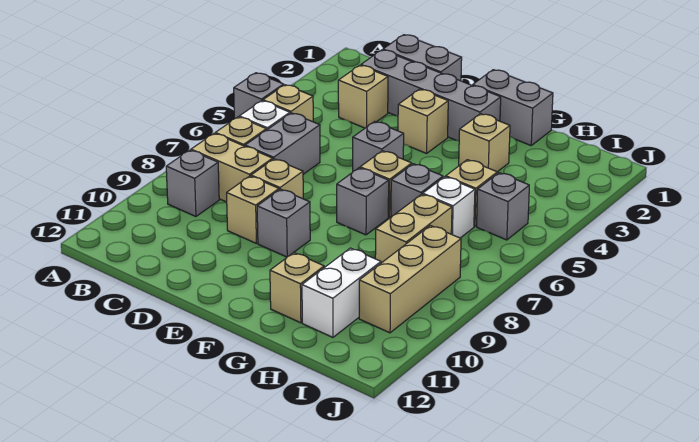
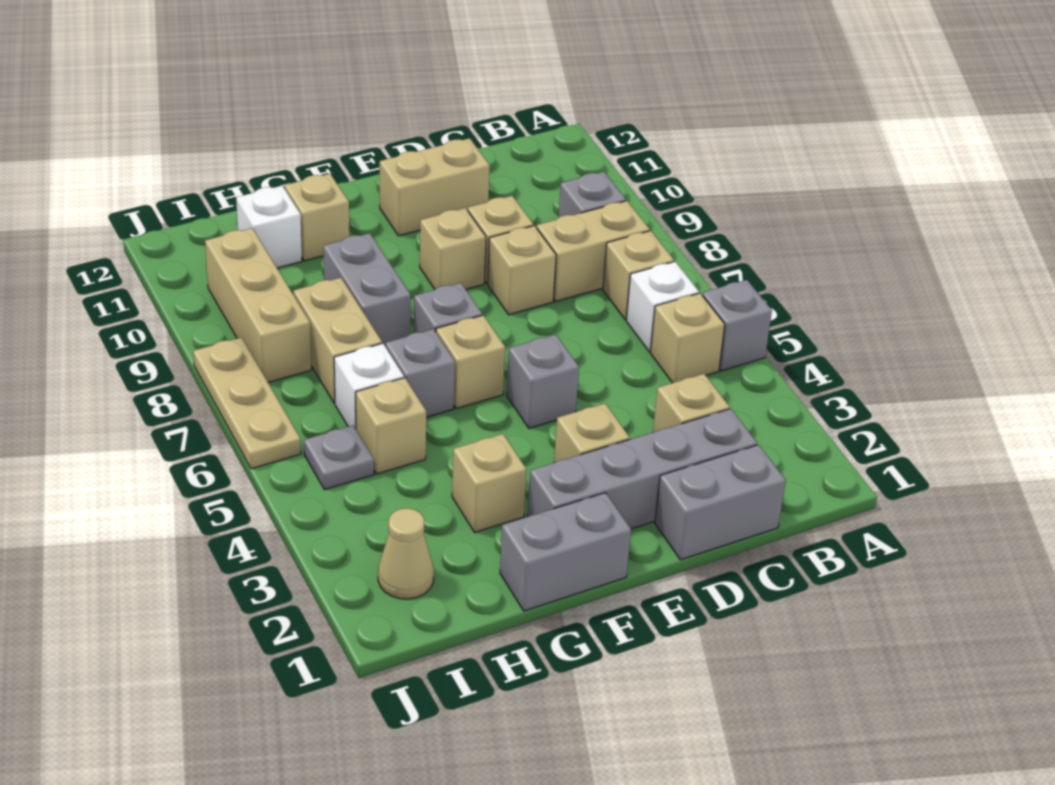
grey 1x2 brick [245,113,320,174] -> grey 1x2 brick moved to [323,233,411,347]
none -> tan 1x2 brick [380,138,490,236]
grey 1x1 brick [257,189,310,257] -> tan 1x1 brick [420,208,486,289]
white 1x2 brick [302,248,381,337] -> white 1x1 brick [236,186,302,268]
none -> tan 1x1 cone [378,508,434,599]
grey 1x1 brick [477,173,529,240] -> grey 1x1 plate [304,425,374,490]
none -> tan 1x3 plate [193,337,301,469]

